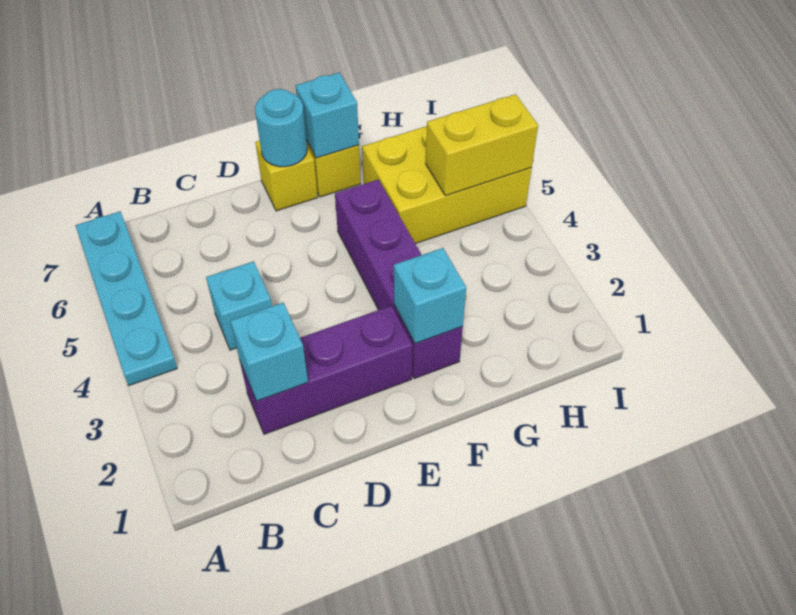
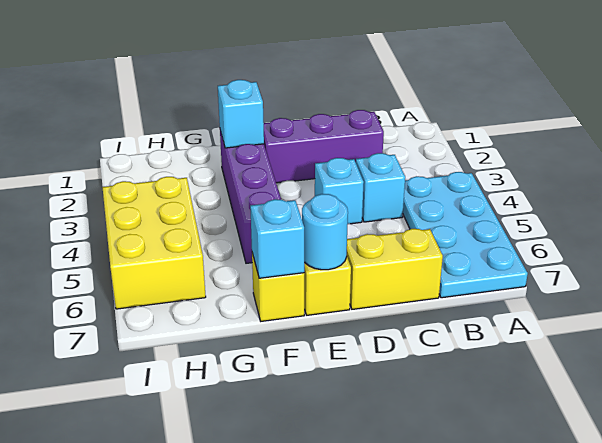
cyan 1x4 plate [75,211,177,385] -> cyan 2x4 plate [403,172,528,298]
cyan 1x1 brick [230,303,308,401] -> cyan 1x1 brick moved to [315,158,364,224]
yellow 2x3 brick [362,126,532,244] -> yellow 2x3 brick turned to [102,177,206,309]
yellow 1x2 brick [426,94,538,196] -> yellow 1x2 brick moved to [347,229,443,309]

